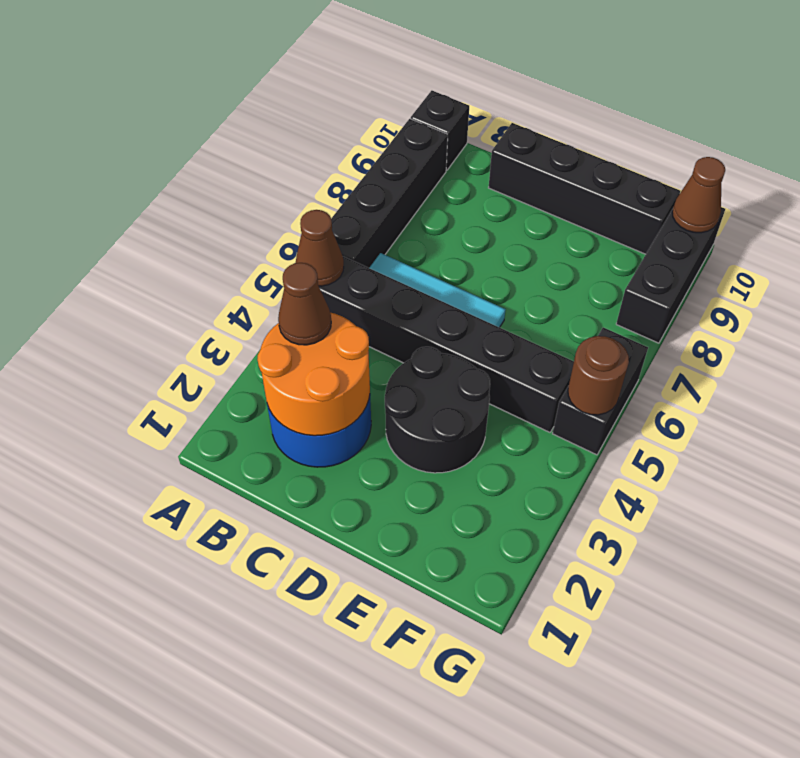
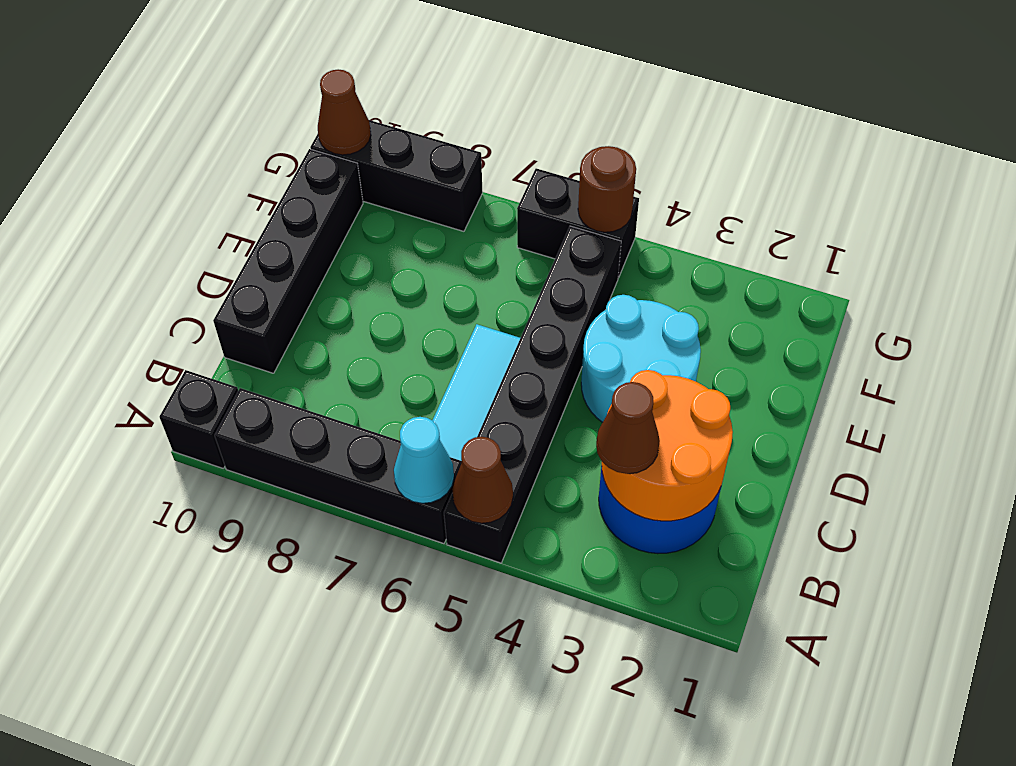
none -> cyan 1x1 cone [394,417,454,503]
black 2x2 round brick [385,347,490,473] -> cyan 2x2 round brick [581,295,701,422]

